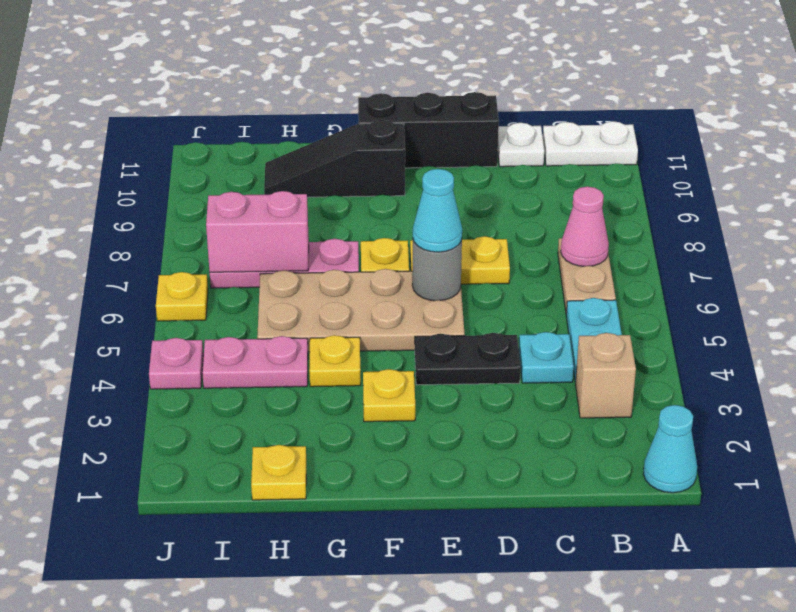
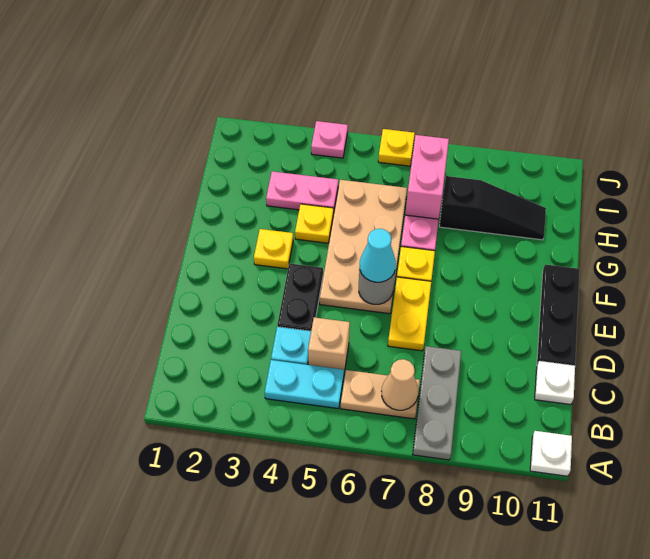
cyan 1x1 cone [643,405,697,493] -> none
none -> grey 1x3 plate [413,346,461,460]
white 1x2 plate [543,121,638,166] -> white 1x1 plate [530,431,572,476]
tan 1x1 brick [575,333,636,418] -> tan 1x1 brick moved to [308,317,350,371]
pink 1x1 cone [561,187,609,266] -> tan 1x1 cone [382,359,418,410]
black 1x3 brick [358,92,499,168] -> black 1x3 plate [537,264,579,366]
black 1x3 slope [264,120,405,197] -> black 1x3 slope turned to [439,176,546,240]
yellow 1x1 plate [251,445,306,500] -> none
pink 1x2 plate [202,336,308,388] -> pink 1x2 plate turned to [266,171,338,214]

